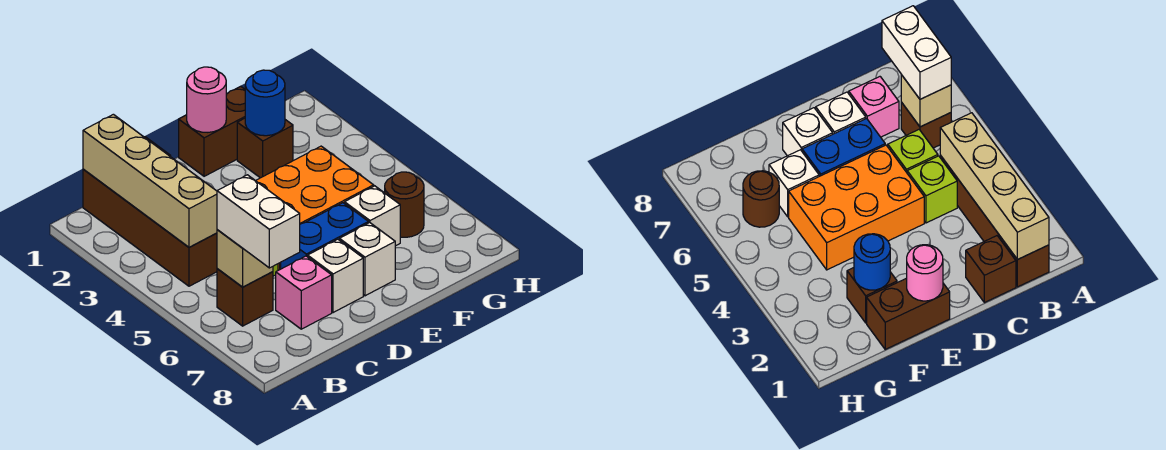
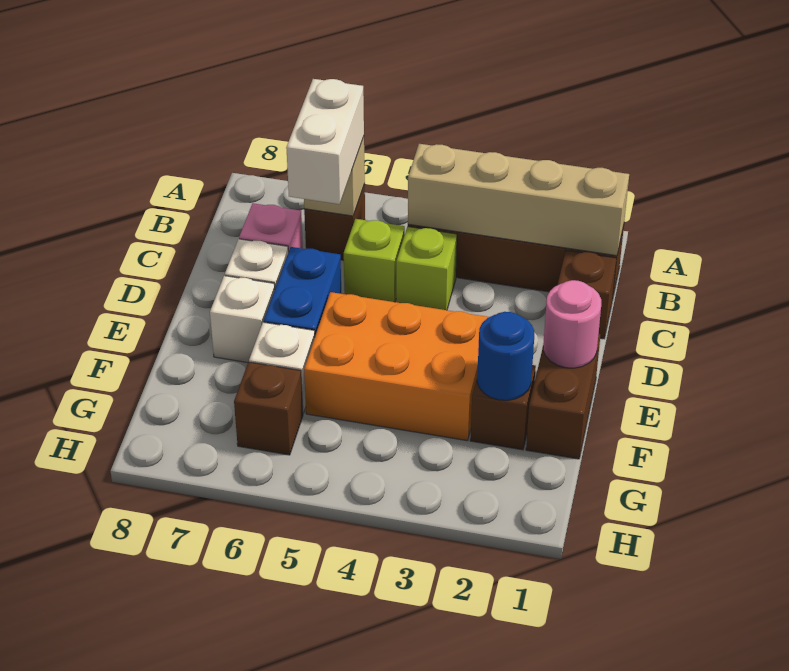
white 1x2 brick [217,175,300,268] -> white 1x2 brick turned to [286,79,364,204]
orange 2x3 brick [256,146,374,270] -> orange 2x3 brick turned to [304,292,489,441]
brown 1x1 round brick [385,172,424,237] -> brown 1x1 brick [234,362,303,455]

